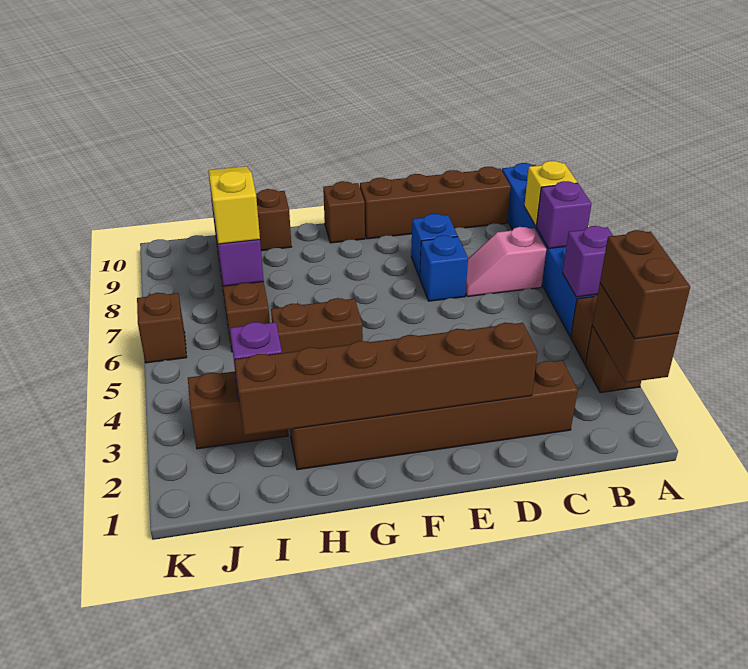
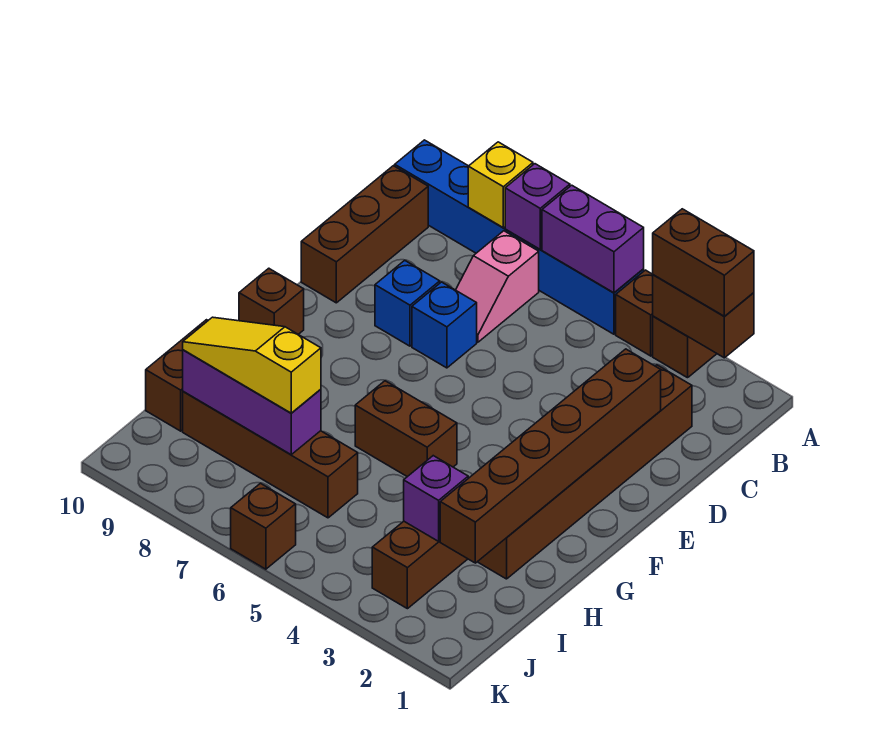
purple 1x1 brick [563,226,613,297] -> purple 1x2 brick [542,185,644,293]
brown 1x4 brick [360,167,511,239] -> brown 1x3 brick [301,166,428,303]
brown 1x2 brick [271,298,363,353] -> brown 1x2 brick turned to [355,381,457,477]

